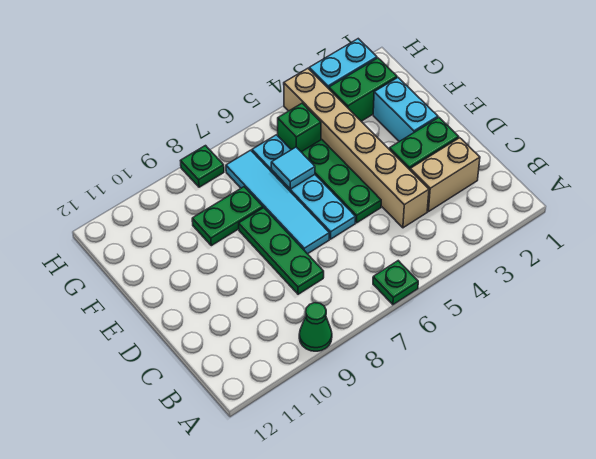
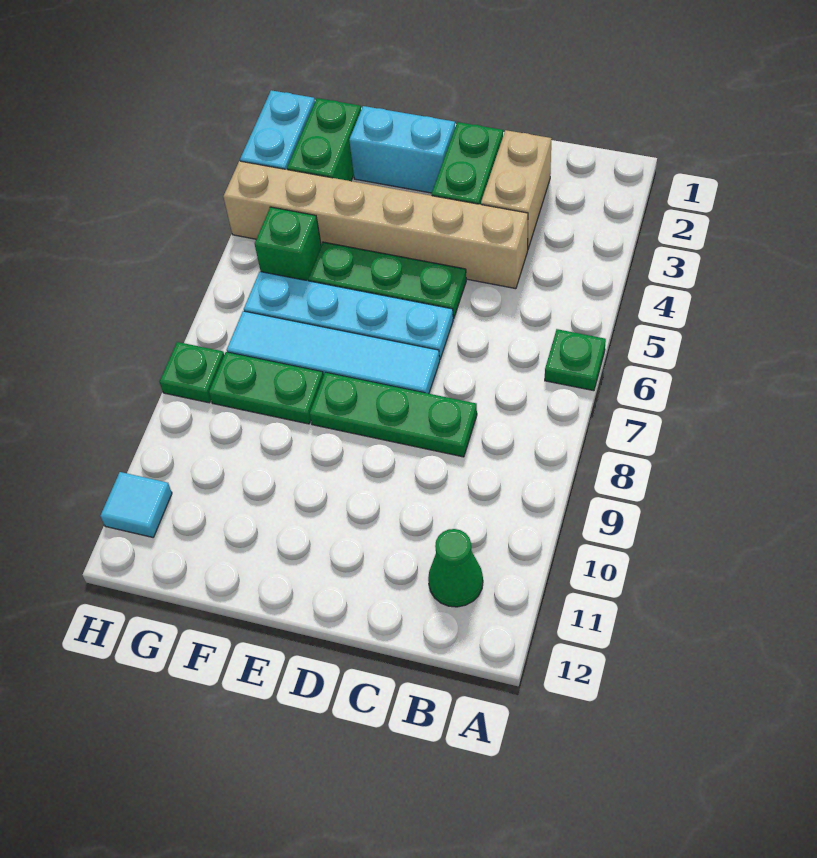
green 1x1 cone [299,303,332,351] -> green 1x1 cone moved to [428,529,483,607]
cyan 1x1 tile [271,147,315,189] -> cyan 1x1 tile moved to [100,472,172,537]
green 1x2 plate [192,187,263,246] -> green 1x2 plate turned to [209,352,323,424]

